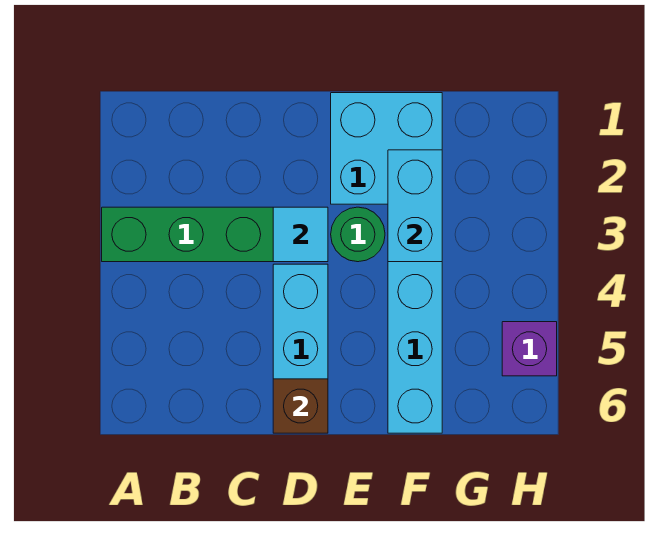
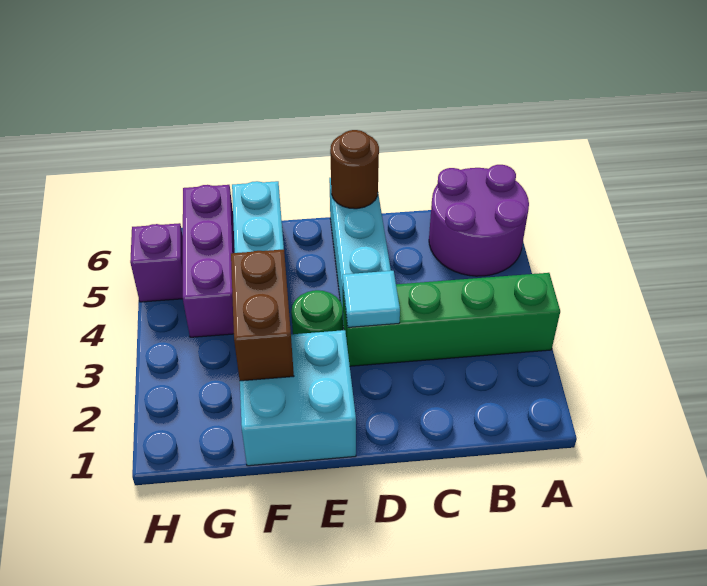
none -> purple 2x2 round brick [429,165,529,276]
brown 1x1 brick [273,379,328,433] -> brown 1x1 round brick [330,130,379,209]
cyan 1x2 brick [388,150,442,262] -> brown 1x2 brick [231,249,294,381]
none -> purple 1x3 brick [183,185,235,337]

